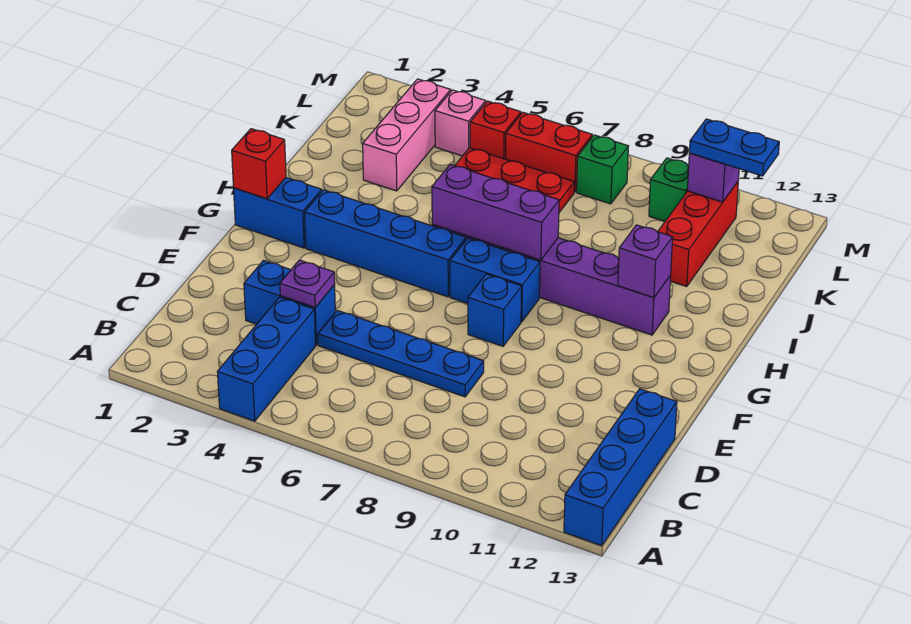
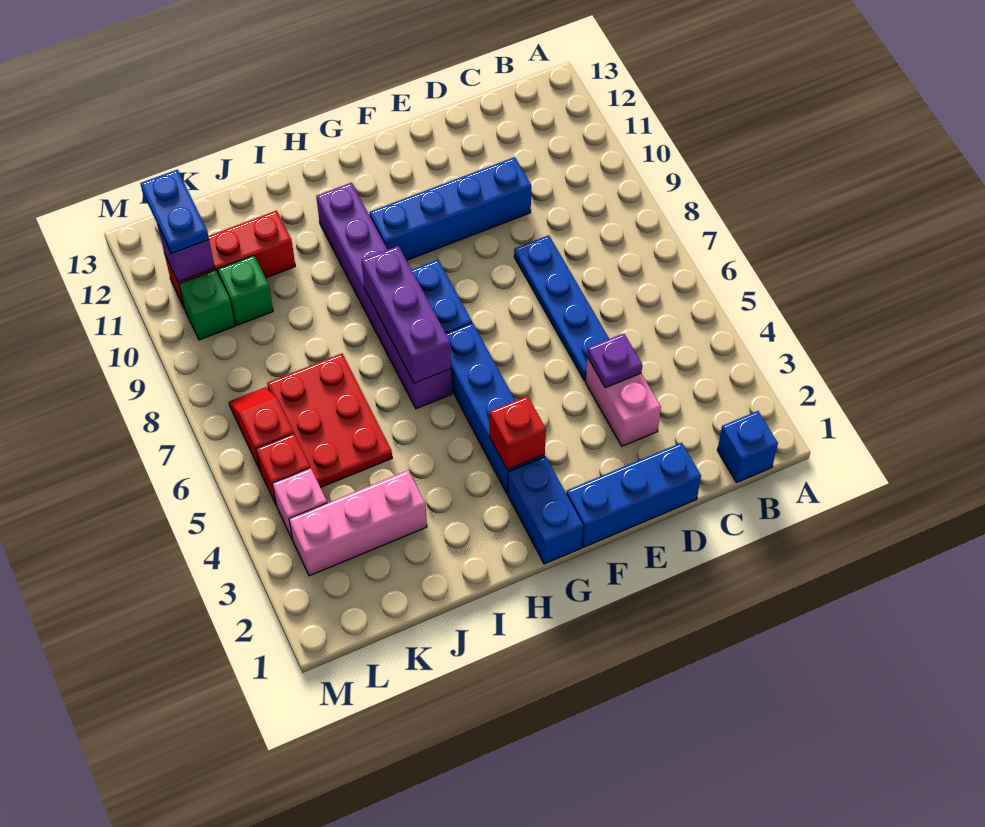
blue 1x3 brick [217,297,316,421] -> blue 1x3 brick moved to [566,443,701,547]
blue 1x4 brick [564,389,677,546] -> blue 1x4 brick moved to [370,157,531,260]
blue 1x2 brick [244,260,335,345] -> pink 1x2 brick [585,357,661,446]
blue 1x1 brick [468,274,522,346] -> blue 1x1 brick moved to [717,411,778,482]
red 1x1 brick [232,129,286,199] -> red 1x1 brick moved to [490,396,546,470]
purple 1x1 brick [618,225,673,298] -> none
red 1x2 brick [506,112,592,192] -> red 1x2 slope [229,387,294,470]
green 1x1 brick [577,135,629,204] -> green 1x1 brick moved to [218,255,273,325]

